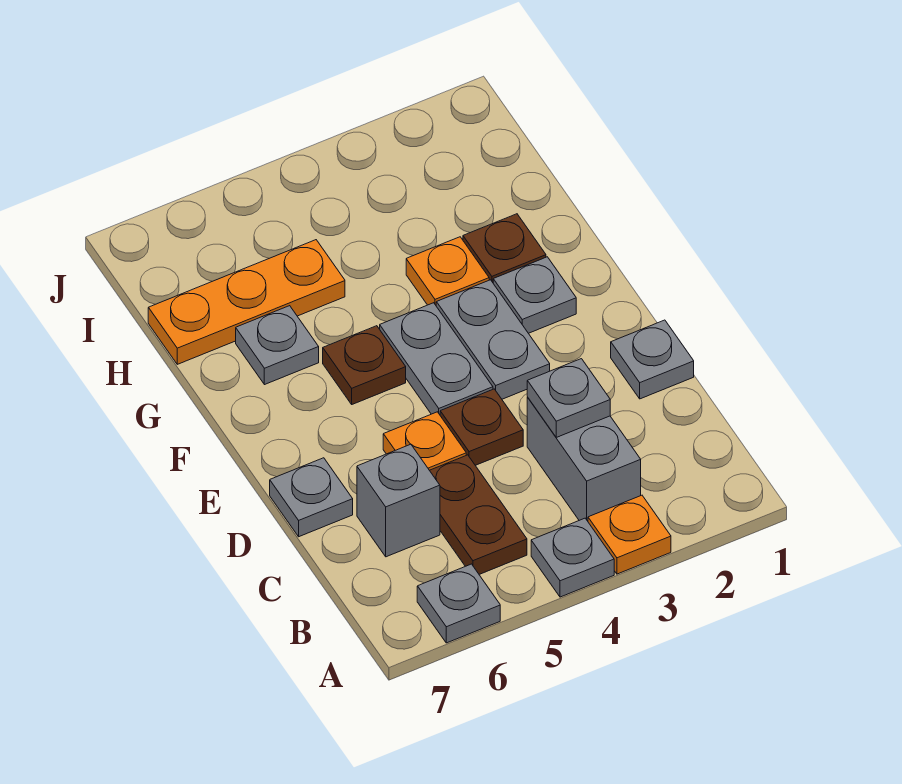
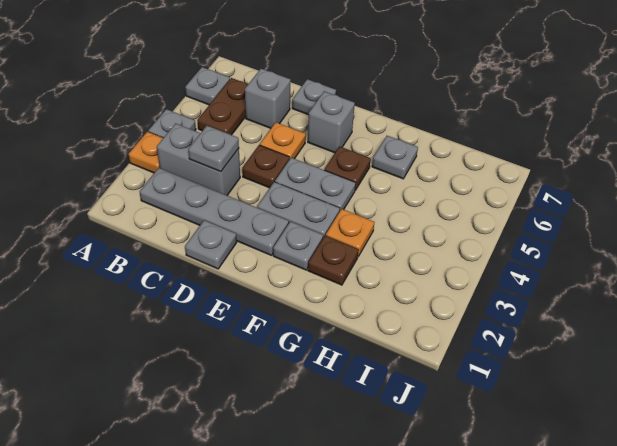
none -> grey 1x4 plate [140,168,289,255]
brown 1x2 plate [430,455,527,574] -> brown 1x2 plate turned to [197,78,248,135]
none -> grey 1x1 brick [308,92,355,153]
orange 1x3 plate [148,240,345,364] -> none

